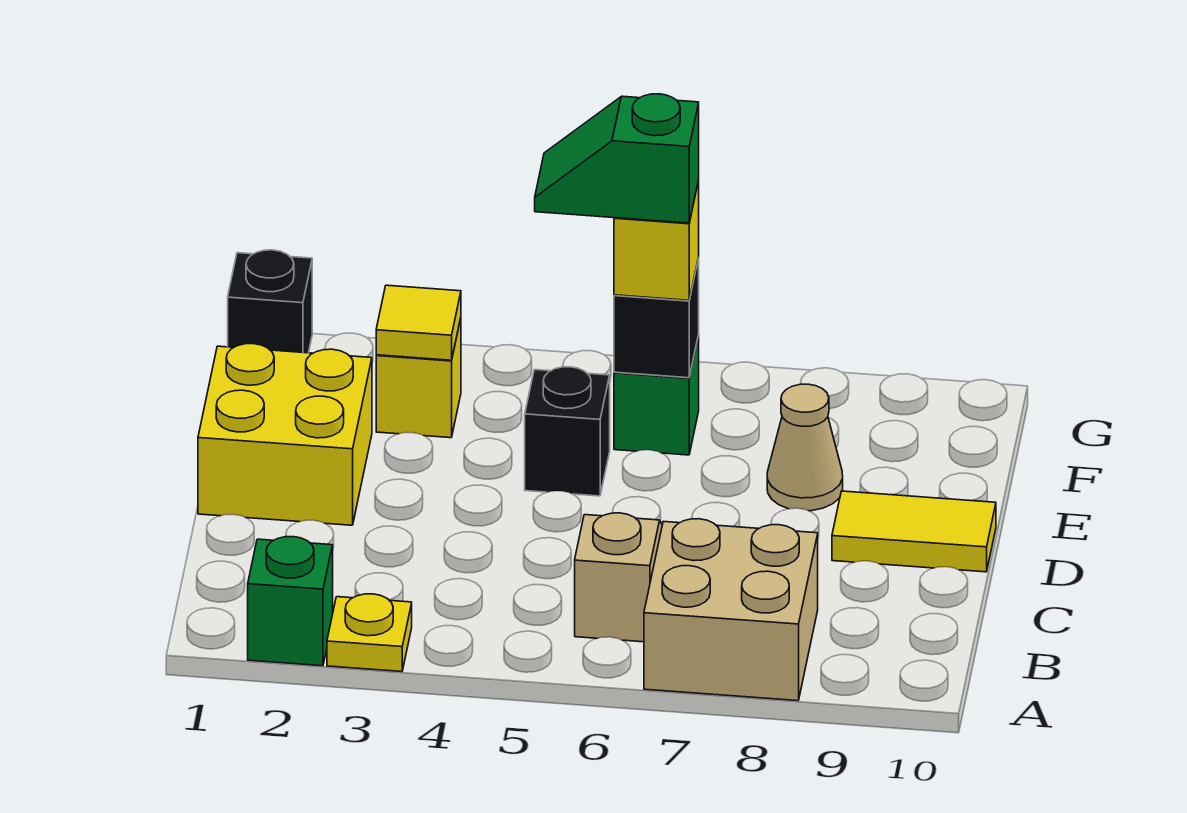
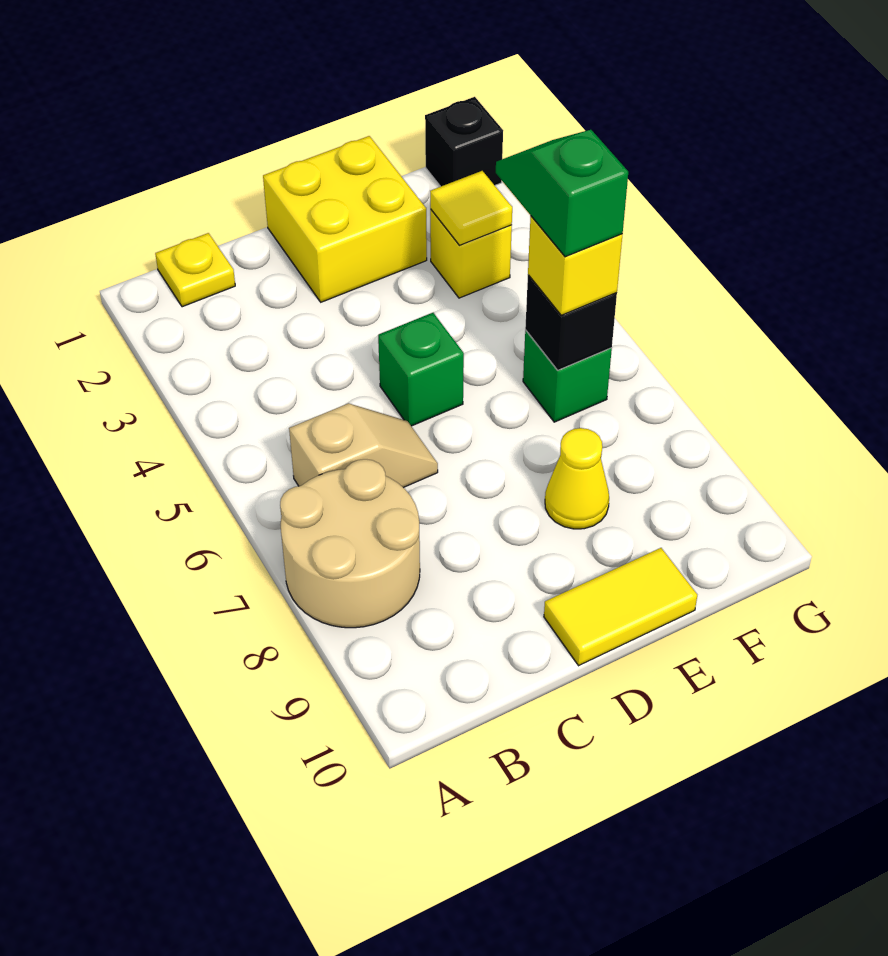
green 1x1 brick [248,537,333,666] -> green 1x1 brick moved to [378,313,464,426]
yellow 1x1 plate [327,594,412,672] -> yellow 1x1 plate moved to [155,233,235,307]
tan 2x2 brick [644,519,818,701] -> tan 2x2 round brick [280,459,420,628]
yellow 1x2 tile [832,491,996,572] -> yellow 1x2 tile turned to [544,548,697,666]
black 1x1 brick [525,367,610,496] -> none
tan 1x1 cone [767,384,843,511] -> yellow 1x1 cone [545,428,609,529]

